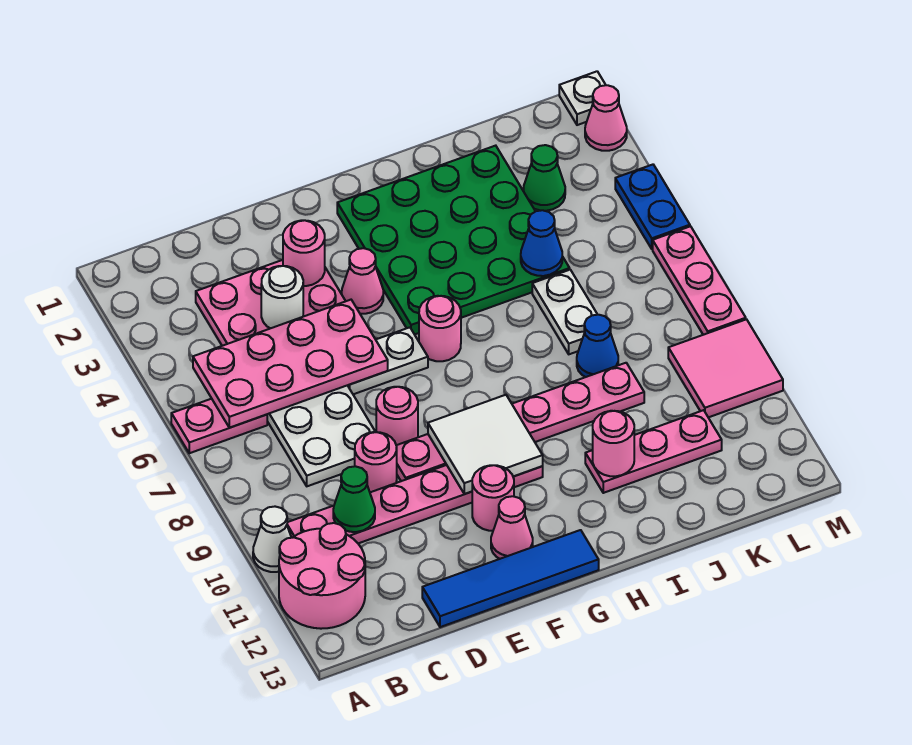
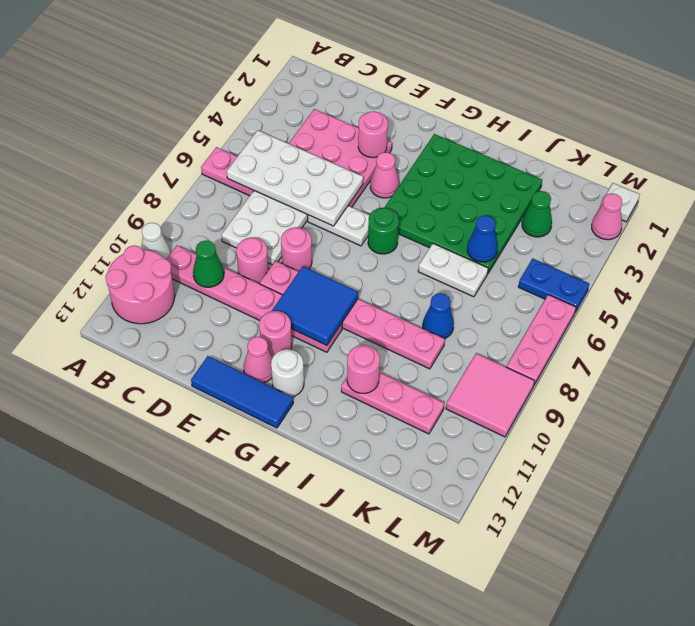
pink 2x4 plate [193,300,388,428] -> white 2x4 plate [227,130,363,226]
white 1x1 round brick [261,266,303,328] -> white 1x1 round brick moved to [271,349,304,397]
blue 1x4 tile [422,530,599,627] -> blue 1x3 tile [191,356,293,428]
white 2x2 tile [428,395,543,494] -> blue 2x2 tile [272,266,358,346]
pink 1x1 round brick [419,296,461,361] -> green 1x1 round brick [368,208,399,254]
white 1x2 plate [532,270,598,354] -> white 1x2 plate turned to [418,244,488,297]
blue 1x2 plate [615,165,690,249] -> blue 1x2 plate turned to [518,259,589,312]

